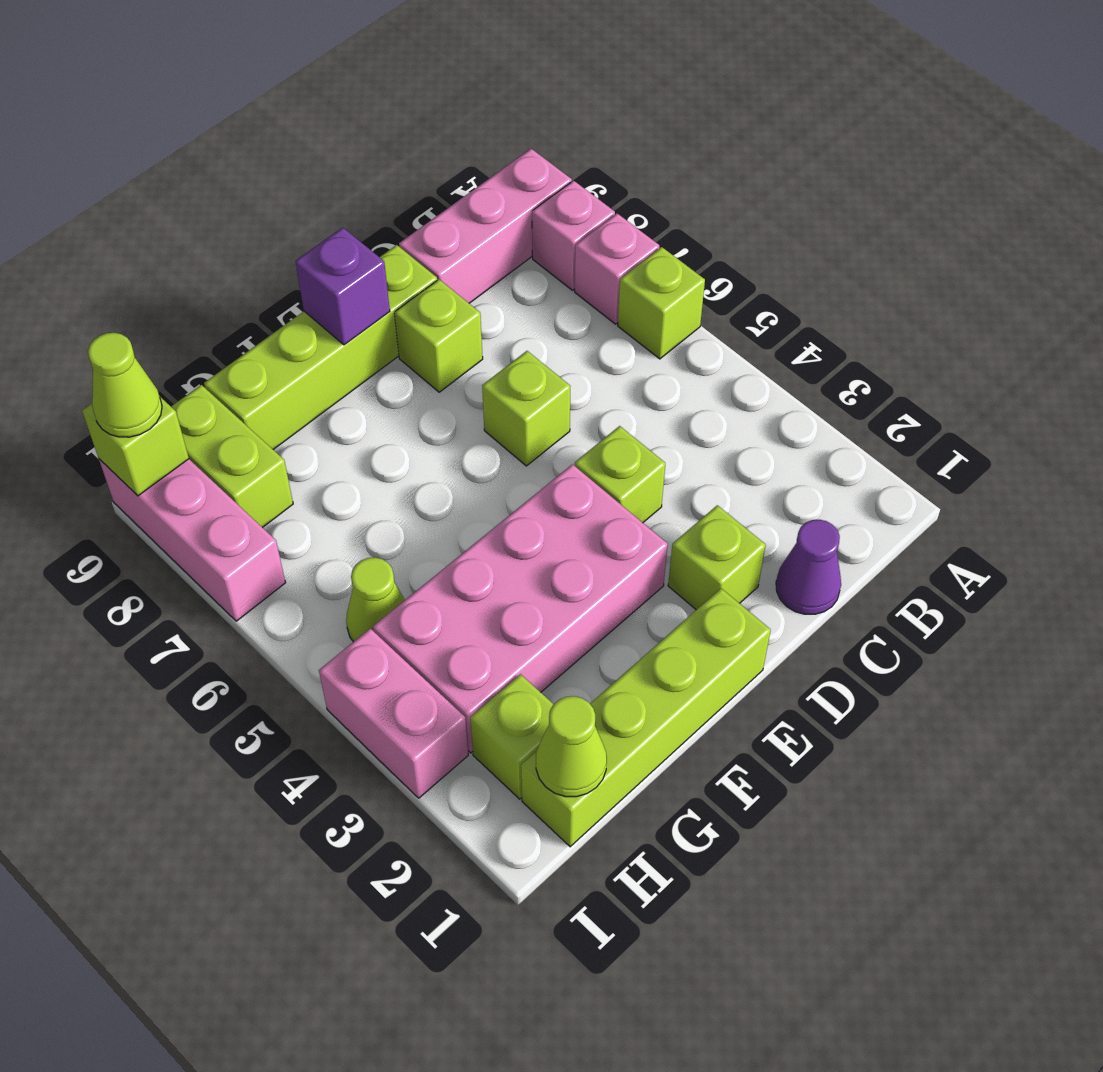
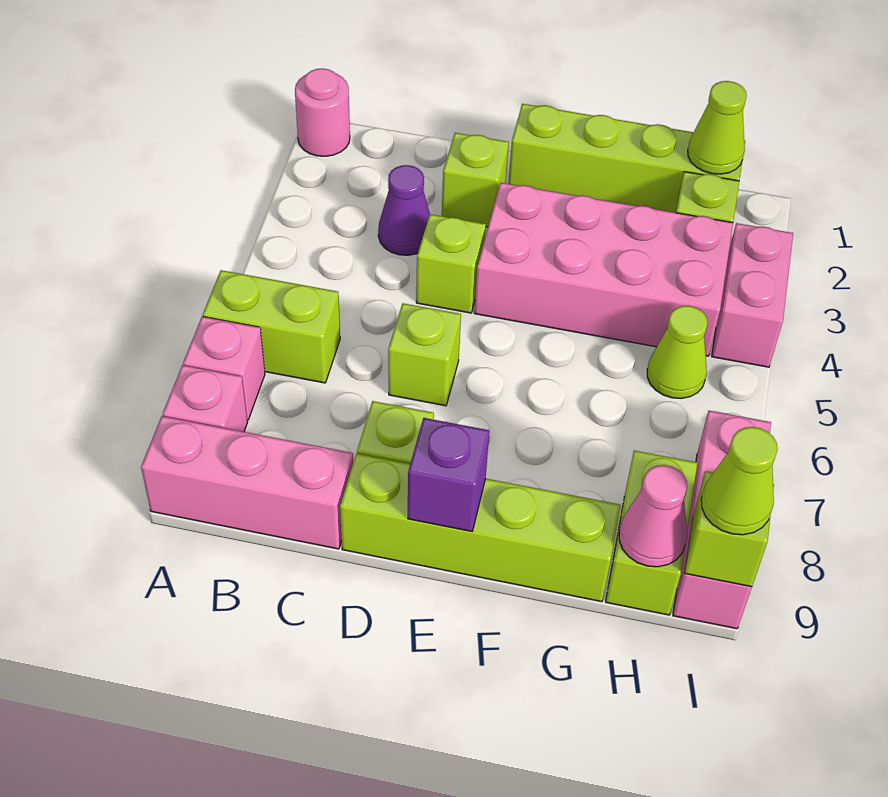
none -> pink 1x1 round brick [295,68,350,156]
lime 1x1 brick [618,247,705,359] -> lime 1x2 brick [203,270,340,383]
purple 1x1 cone [776,520,841,614] -> purple 1x1 cone moved to [378,165,430,255]
none -> pink 1x1 cone [619,465,687,567]

